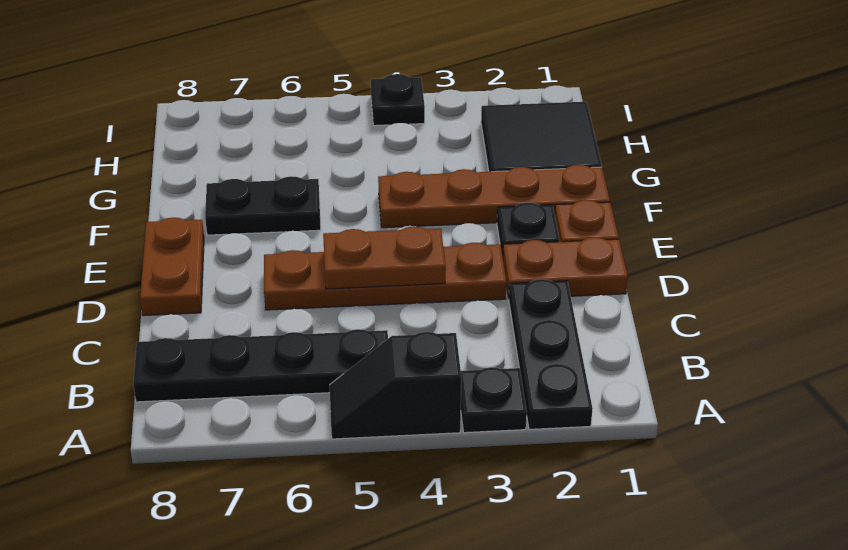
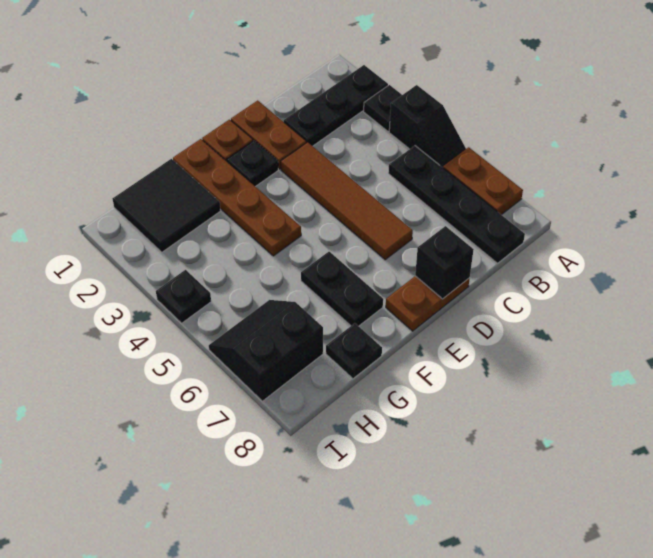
brown 1x4 plate [264,243,506,310] -> brown 1x4 tile [281,142,413,260]
brown 1x2 plate [323,226,446,289] -> brown 1x2 plate moved to [443,147,523,215]
none -> black 1x1 brick [415,226,474,299]
none -> black 1x1 plate [326,323,382,379]
none -> black 2x2 slope [209,300,323,401]

